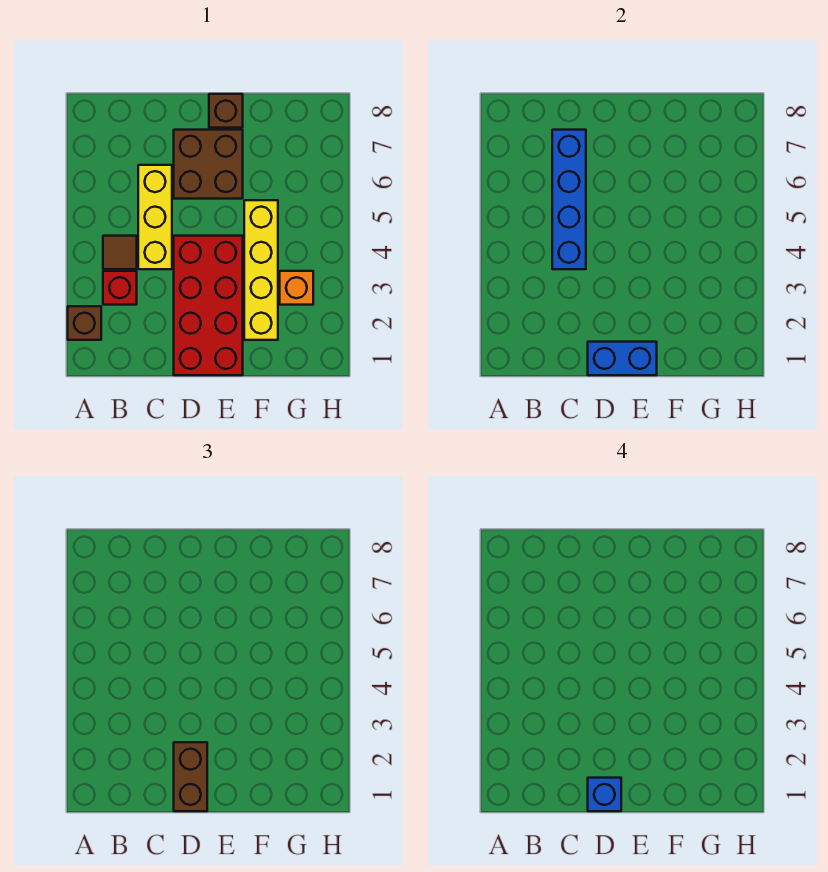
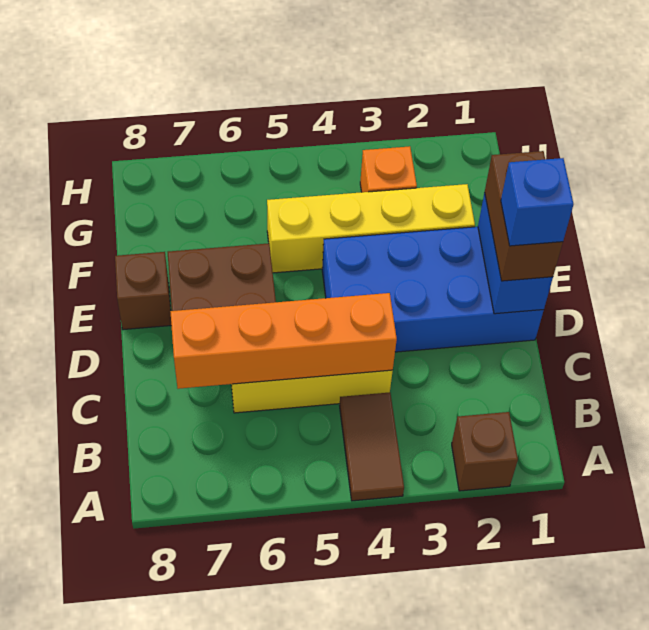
red 1x1 brick [103,271,137,305] -> none
brown 1x1 tile [103,236,137,269] -> brown 1x2 tile [340,392,404,501]
blue 1x4 brick [552,130,586,269] -> orange 1x4 brick [170,293,397,389]
red 2x4 brick [174,236,243,375] -> blue 2x4 brick [322,227,544,352]
brown 1x2 brick [174,742,207,811] -> brown 1x2 brick turned to [485,151,563,281]

